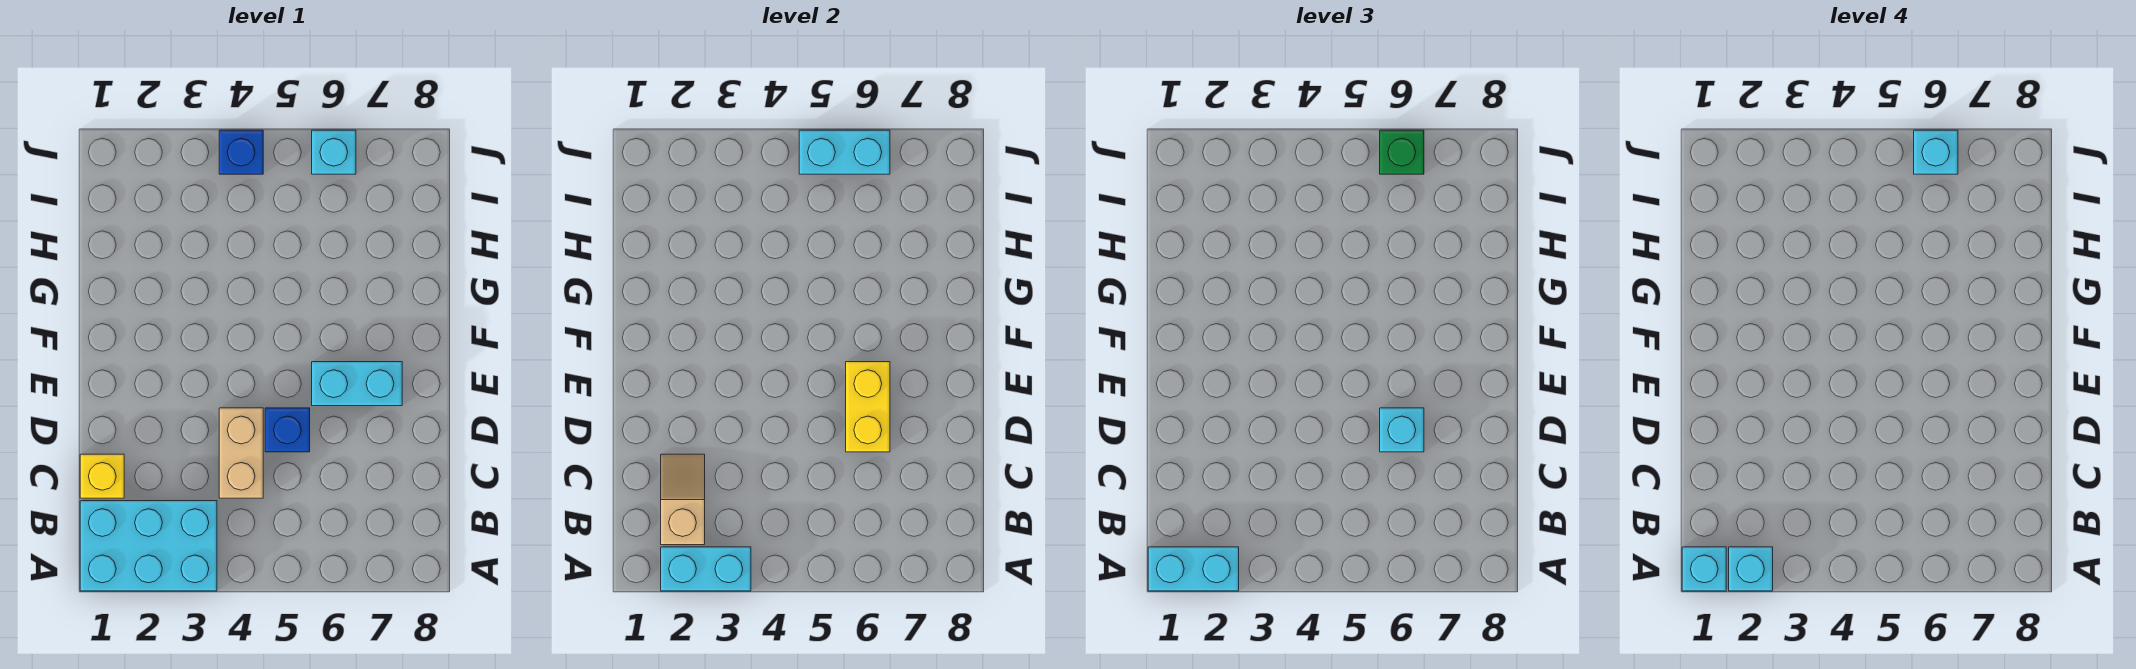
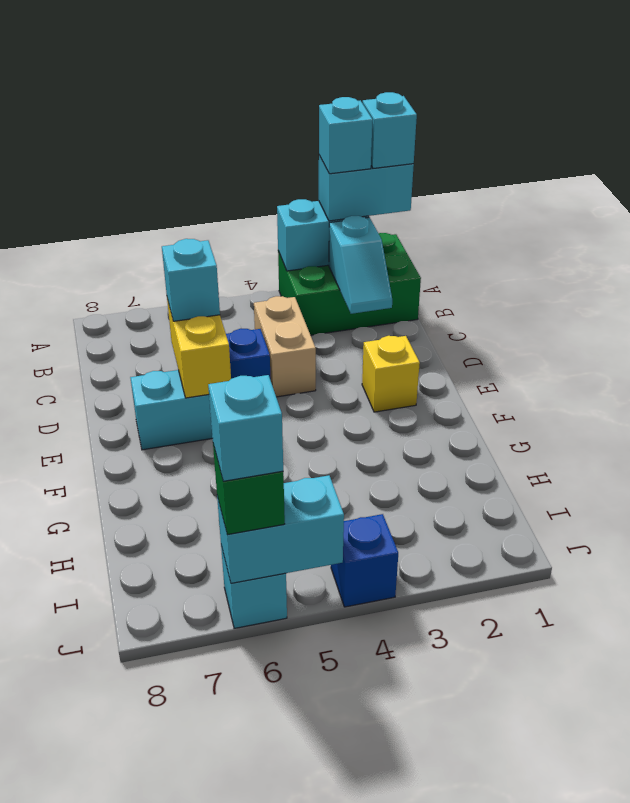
cyan 2x3 brick [80,501,217,591] -> green 2x3 brick [278,233,421,335]
tan 1x2 slope [661,454,705,545] -> cyan 1x2 slope [329,216,392,314]
yellow 1x1 brick [80,454,124,498] -> yellow 1x1 brick moved to [362,336,420,412]

